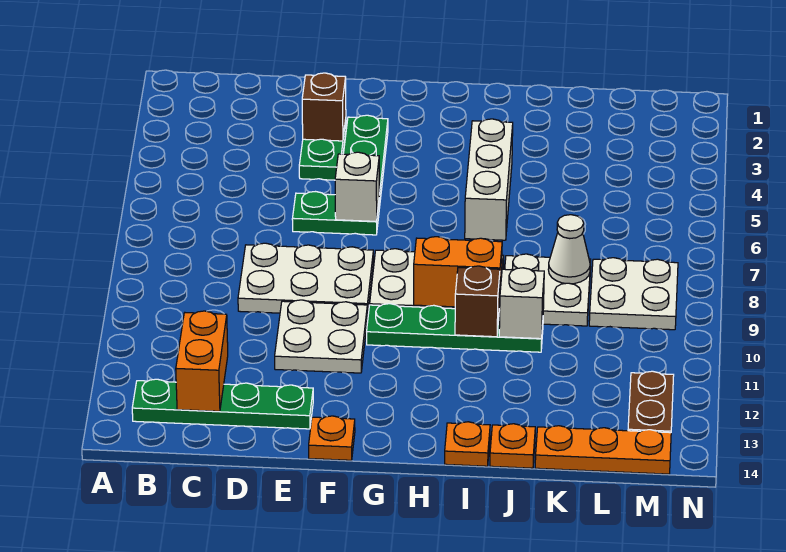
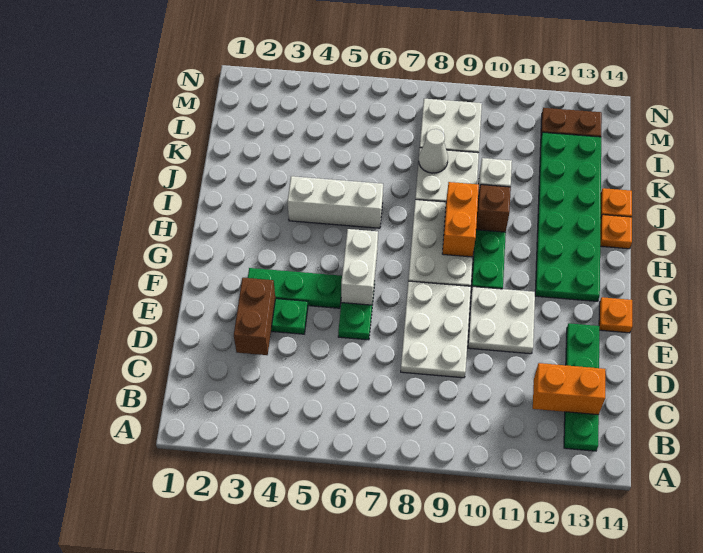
brown 1x1 brick [302,73,346,141] -> brown 1x2 brick [234,278,275,355]
white 1x1 brick [335,152,379,221] -> white 1x2 brick [341,229,378,305]
none -> green 2x6 plate [535,132,601,301]
orange 1x3 plate [535,426,671,474] -> none

